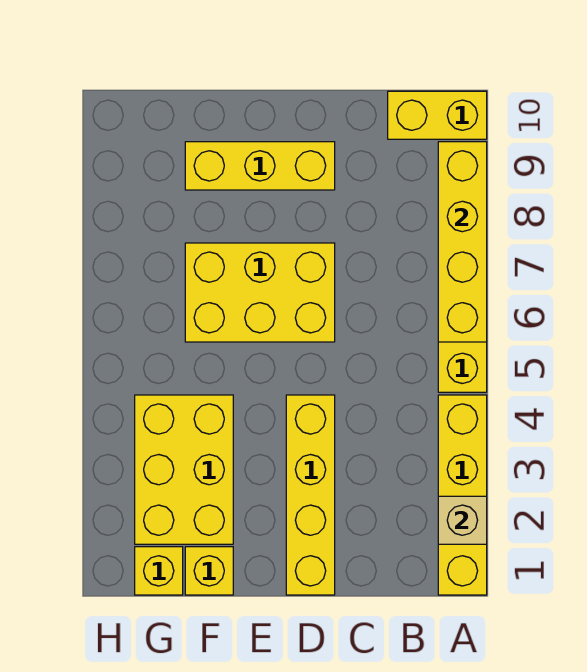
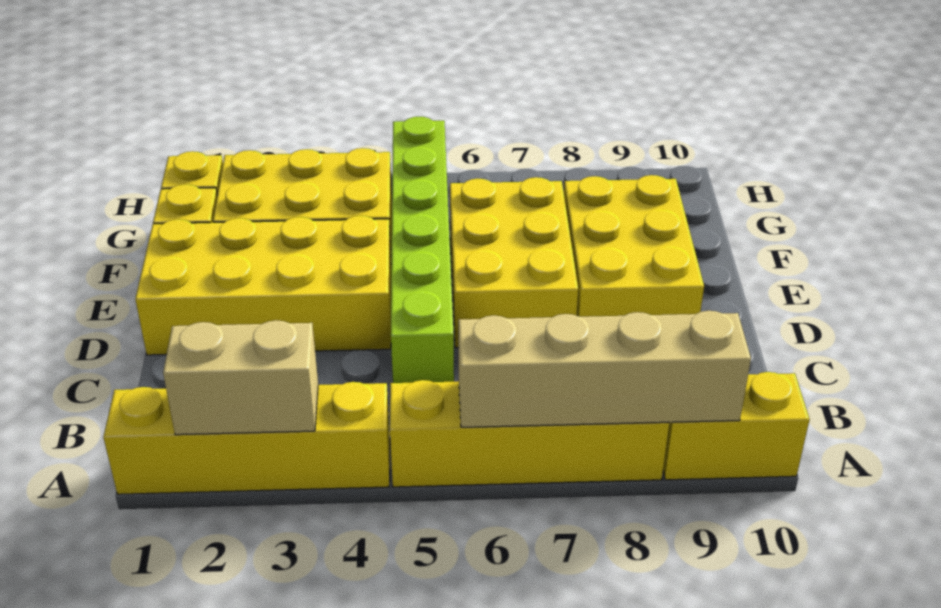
tan 1x1 brick [438,496,487,544] -> tan 1x2 brick [163,320,318,435]
yellow 1x4 brick [438,142,487,342] -> tan 1x4 brick [459,311,751,427]
yellow 1x2 brick [388,91,487,139] -> yellow 1x2 brick turned to [663,372,810,480]
none -> lime 1x6 brick [391,117,454,383]
yellow 1x4 brick [286,395,335,595] -> yellow 2x4 brick [135,216,391,355]
yellow 1x3 brick [185,142,335,190] -> yellow 2x3 brick [564,175,704,317]

